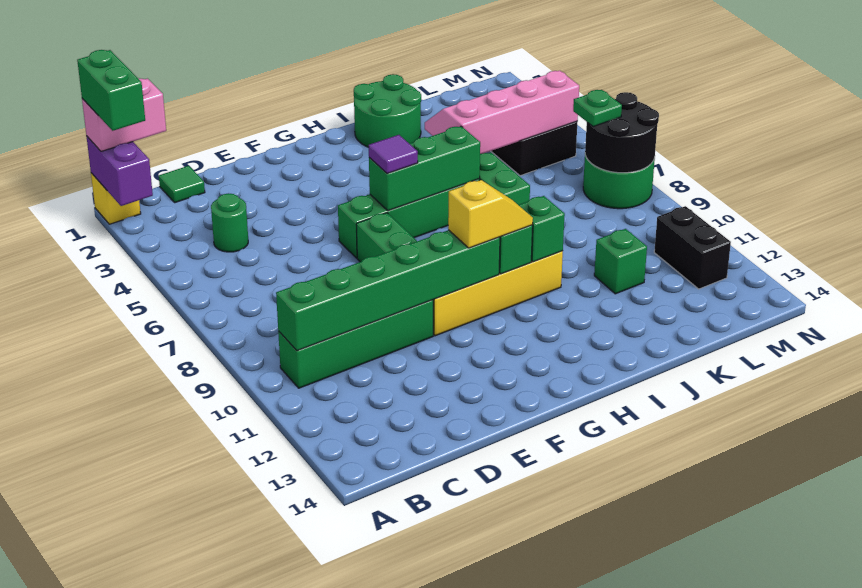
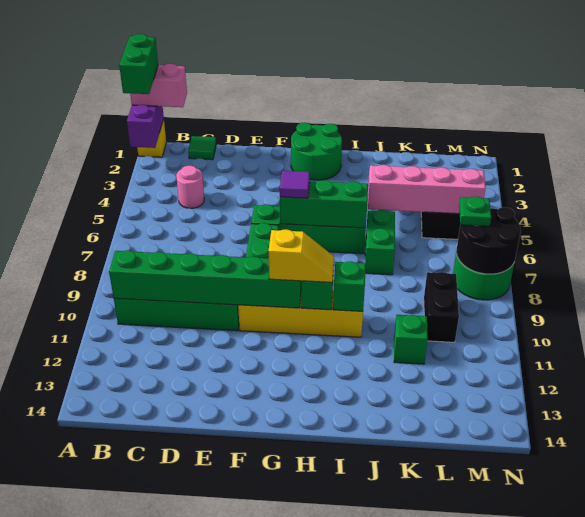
green 1x1 round brick [211,193,248,252] -> pink 1x1 round brick [176,165,204,208]
green 2x2 round brick [354,74,421,147] -> green 2x2 round brick moved to [291,122,342,180]
black 1x2 brick [654,206,731,289] -> black 1x2 brick moved to [424,272,459,342]

